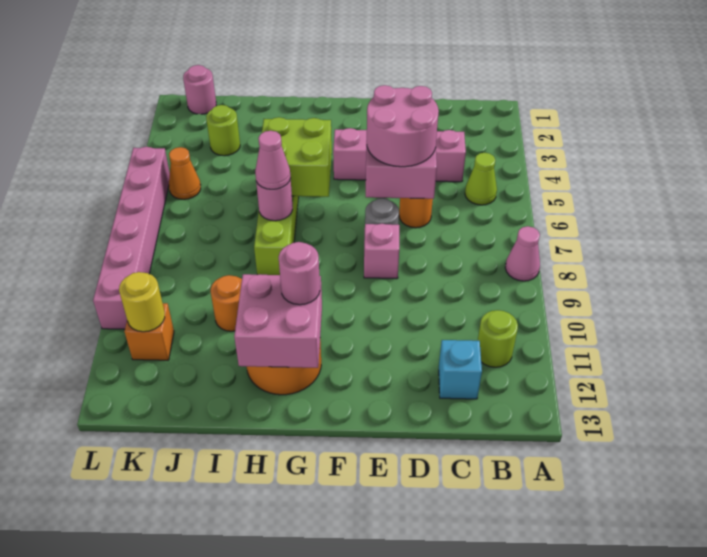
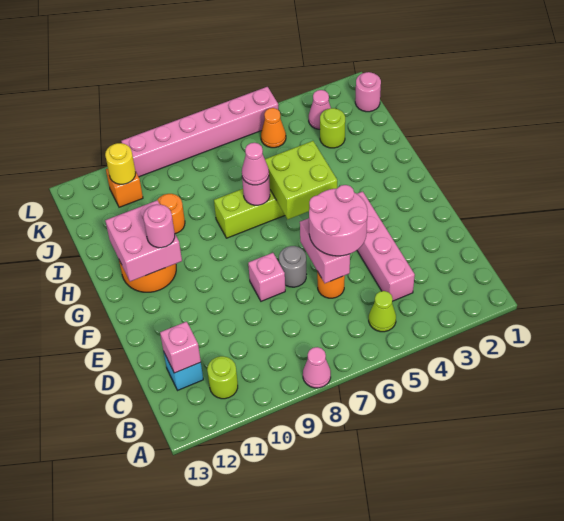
none -> pink 1x1 brick [160,322,201,373]
none -> pink 1x1 cone [309,90,331,129]

